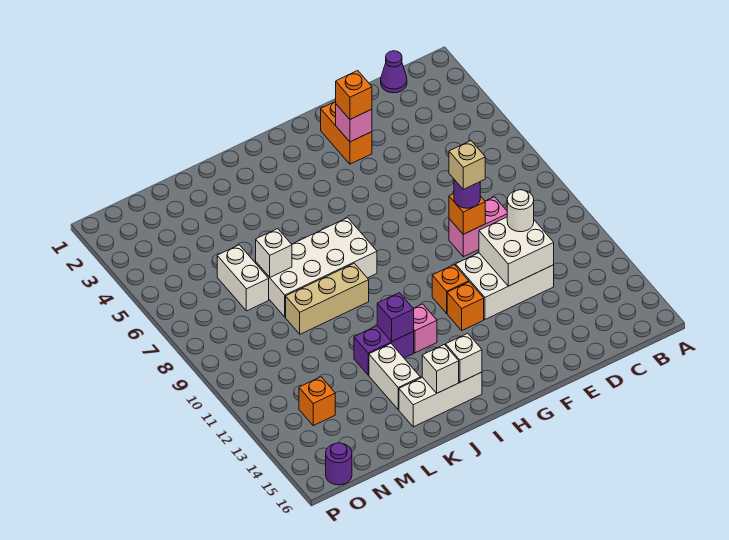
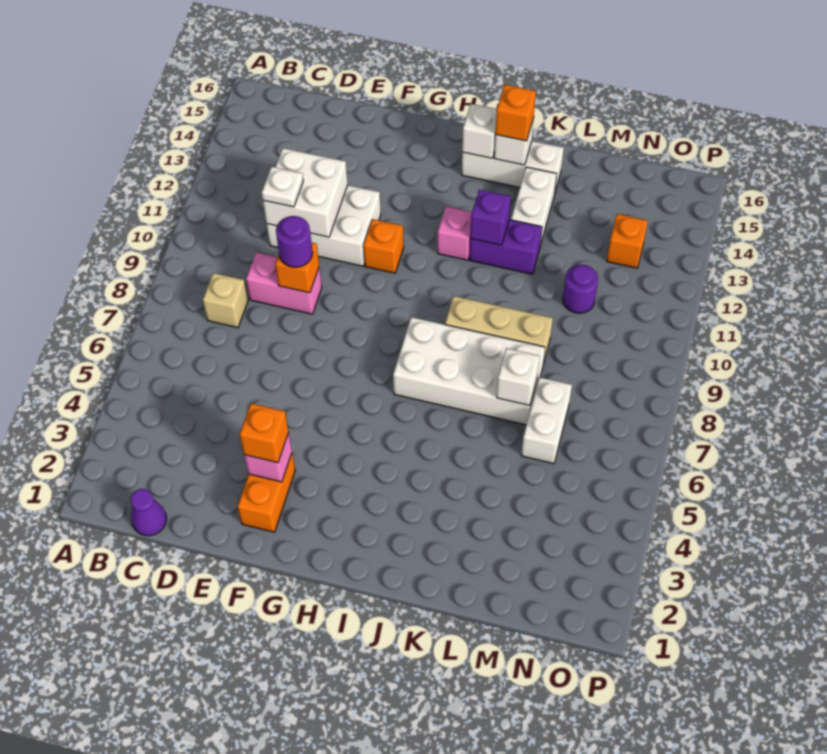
white 1x1 round brick [507,190,534,232] -> white 1x1 plate [262,167,303,207]
tan 1x1 brick [449,141,485,189] -> tan 1x1 brick moved to [203,273,248,328]
orange 1x1 brick [447,282,484,330] -> orange 1x1 brick moved to [496,85,536,141]
purple 1x1 round brick [326,443,352,485] -> purple 1x1 round brick moved to [563,265,598,313]

